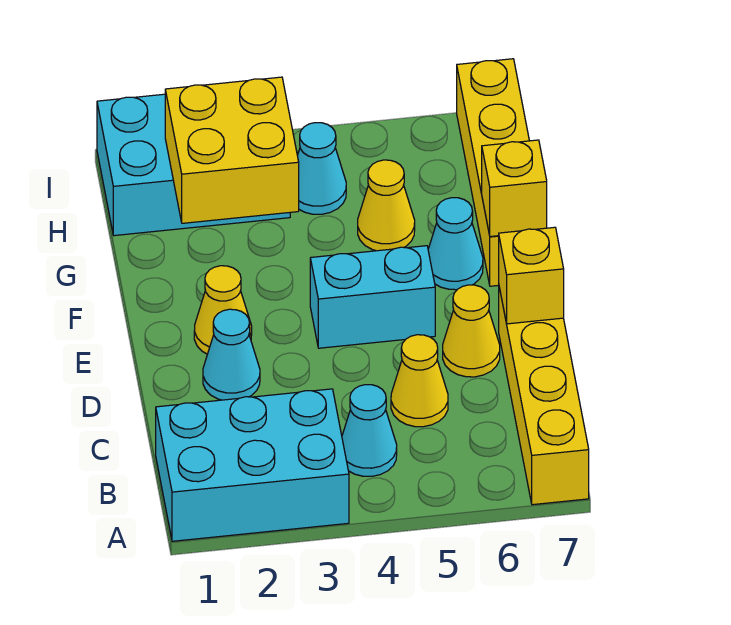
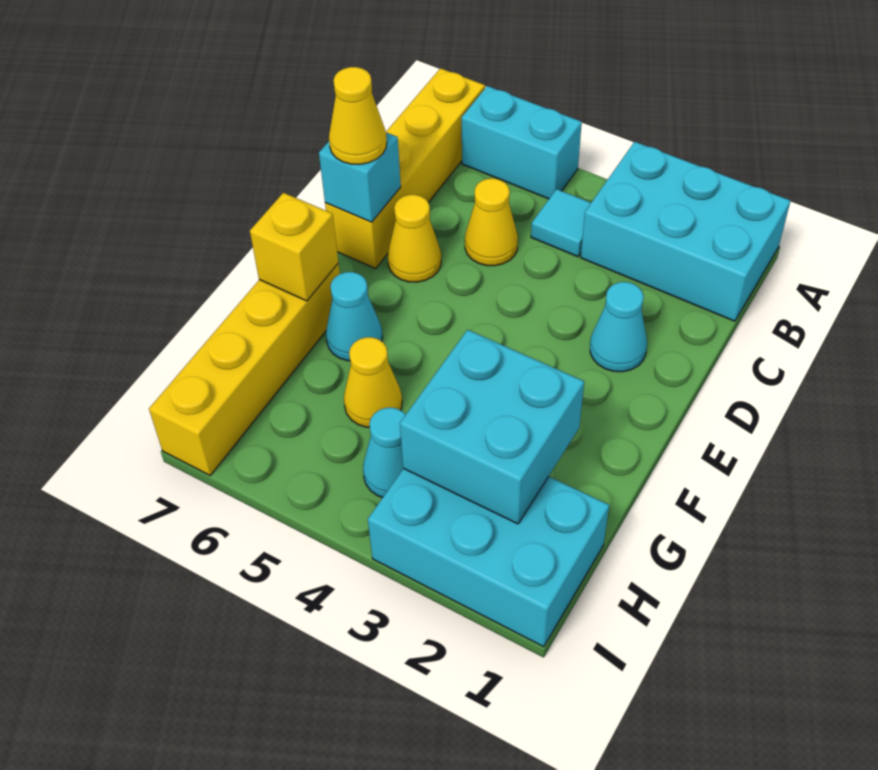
cyan 1x1 cone [342,385,397,476] -> cyan 1x1 tile [531,189,591,257]
yellow 1x1 brick [499,227,564,324] -> cyan 1x1 brick [319,132,401,222]
yellow 1x1 cone [194,266,252,354] -> yellow 1x1 cone moved to [329,67,387,164]
cyan 1x2 brick [310,246,435,348] -> cyan 1x2 brick moved to [462,86,582,199]
yellow 2x2 brick [165,77,299,223] -> cyan 2x2 brick [400,330,584,524]

